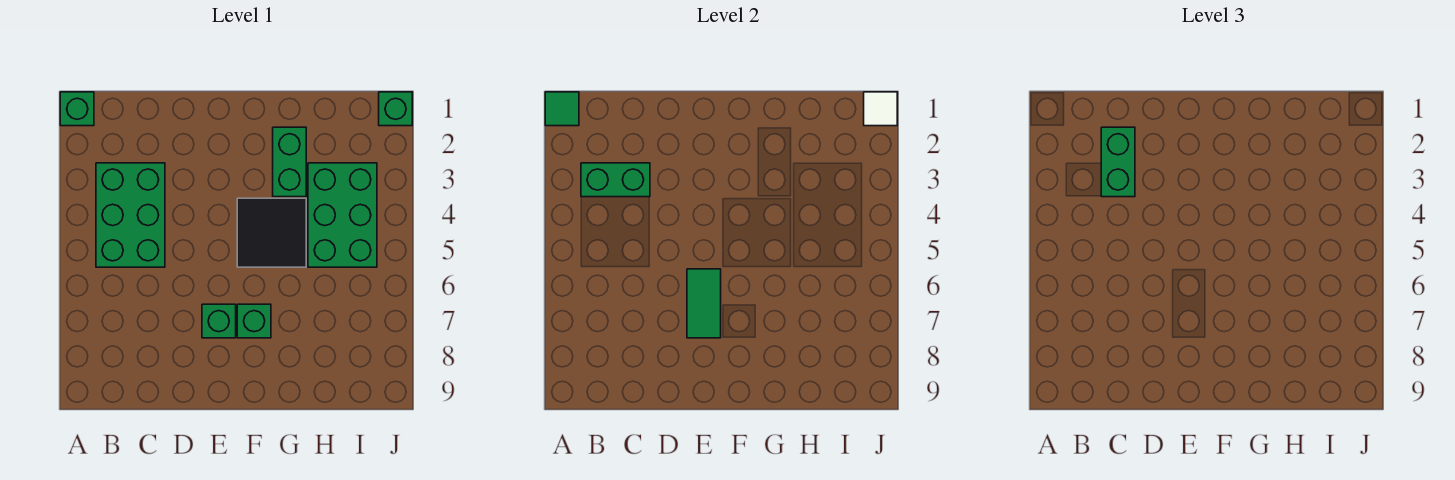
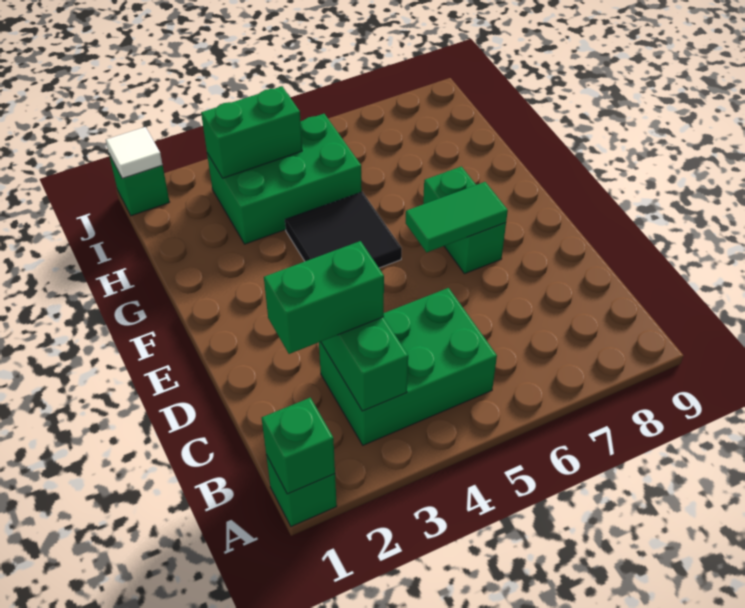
green 1x1 tile [545,92,579,126] -> green 1x1 brick [262,398,335,494]
green 1x2 brick [273,127,306,197] -> green 1x2 brick moved to [201,86,302,178]

